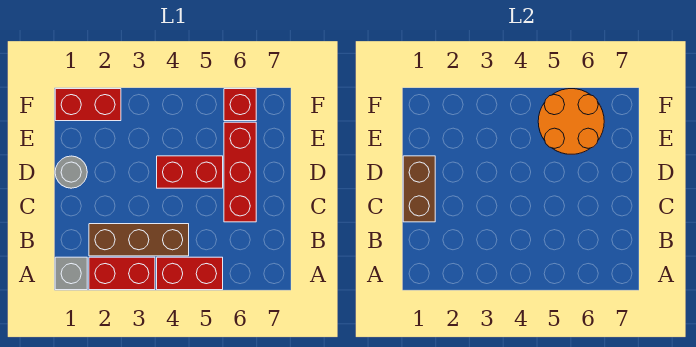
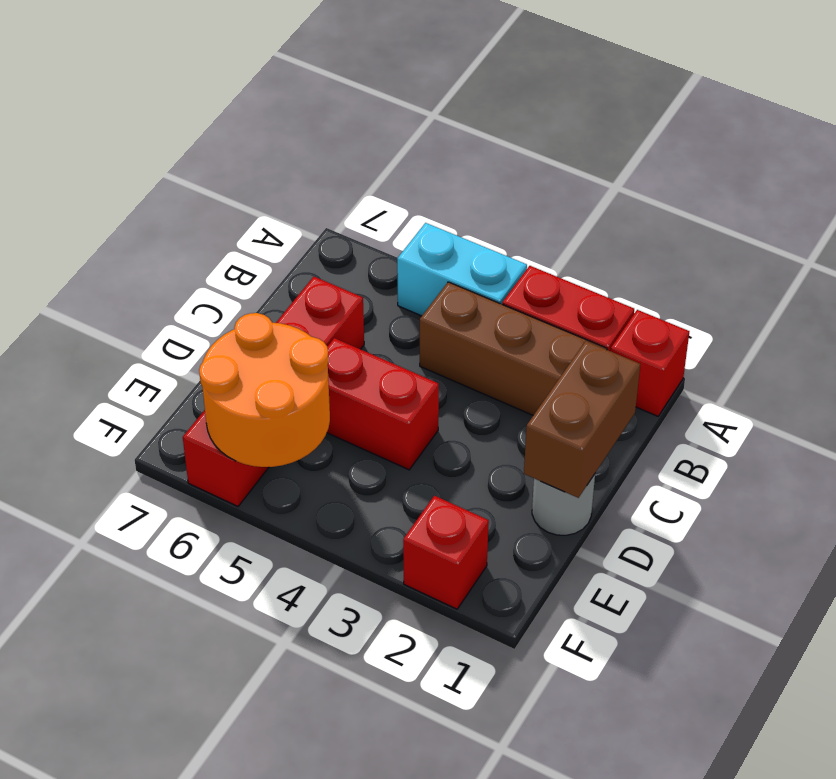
grey 1x1 brick [55,257,87,290] -> red 1x1 brick [611,310,689,416]
red 1x2 brick [157,257,223,290] -> cyan 1x2 brick [397,223,527,316]
red 1x2 brick [55,89,121,121] -> red 1x1 brick [403,496,489,609]

